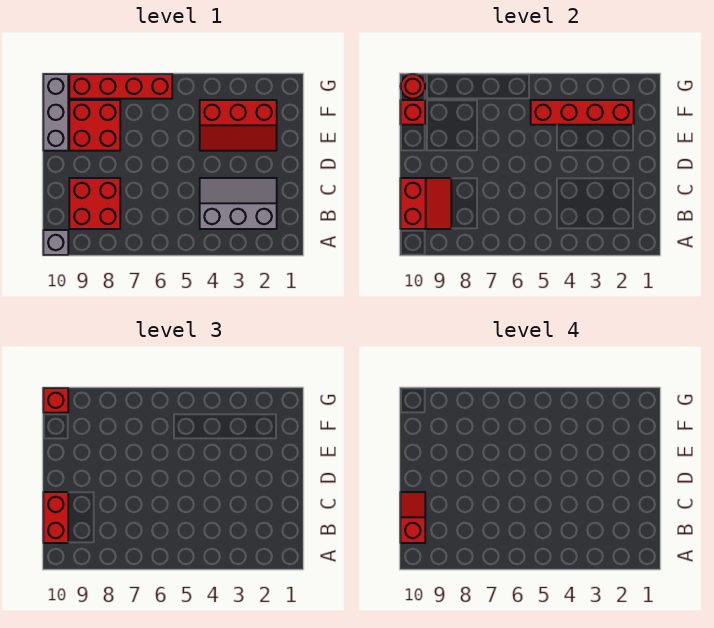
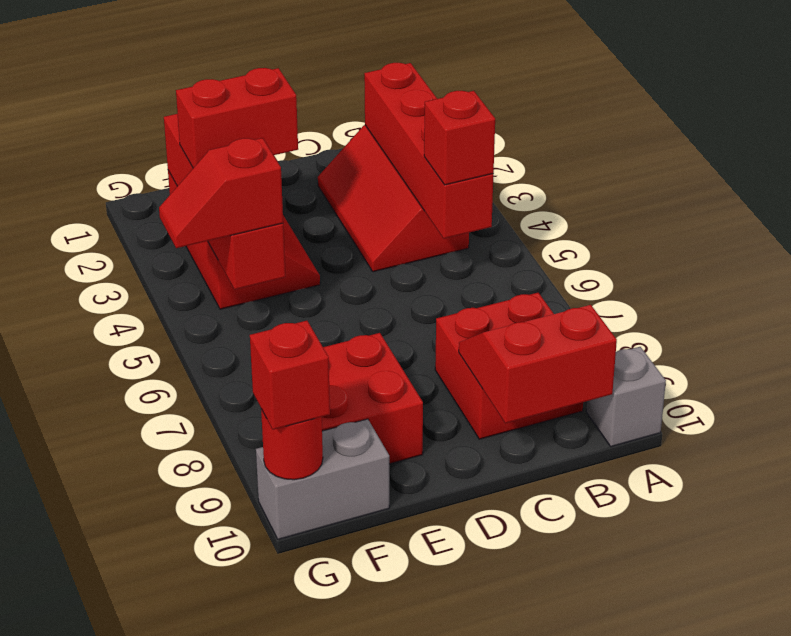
grey 2x3 slope [200,178,277,229] -> red 2x3 slope [318,125,469,272]
red 1x2 brick [43,492,68,543] -> red 1x2 brick moved to [176,68,298,168]
red 1x2 slope [400,492,425,543] -> red 1x2 slope moved to [159,138,283,248]
grey 1x3 brick [43,74,68,151] -> grey 1x2 brick [256,419,389,539]
red 1x1 brick [400,100,425,125] -> red 1x1 brick moved to [424,91,495,185]
red 1x4 brick [69,74,172,99] -> red 1x4 brick moved to [364,63,493,239]

